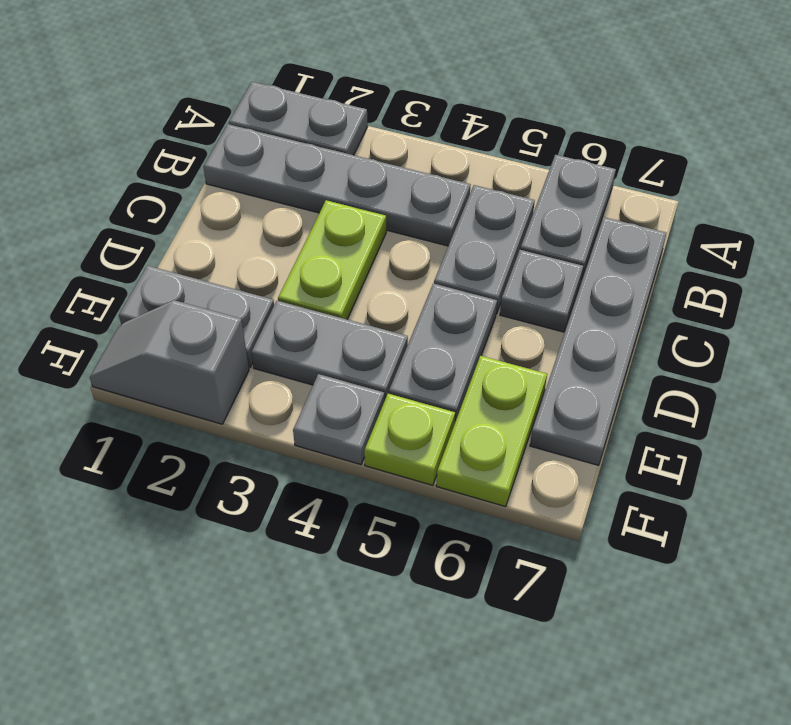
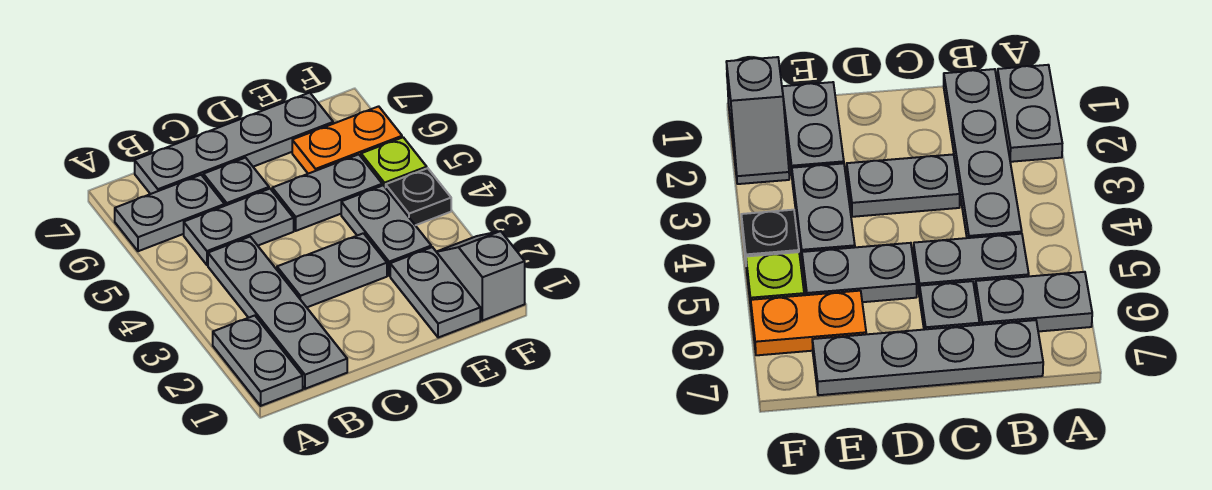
lime 1x2 plate [278,200,386,319] -> grey 1x2 plate [277,233,387,307]
lime 1x2 plate [436,356,547,507] -> orange 1x2 plate [292,106,402,174]
grey 1x2 slope [90,300,249,424] -> grey 1x2 slope turned to [437,231,525,321]
grey 1x1 plate [293,374,384,465] -> black 1x1 plate [386,168,451,225]

